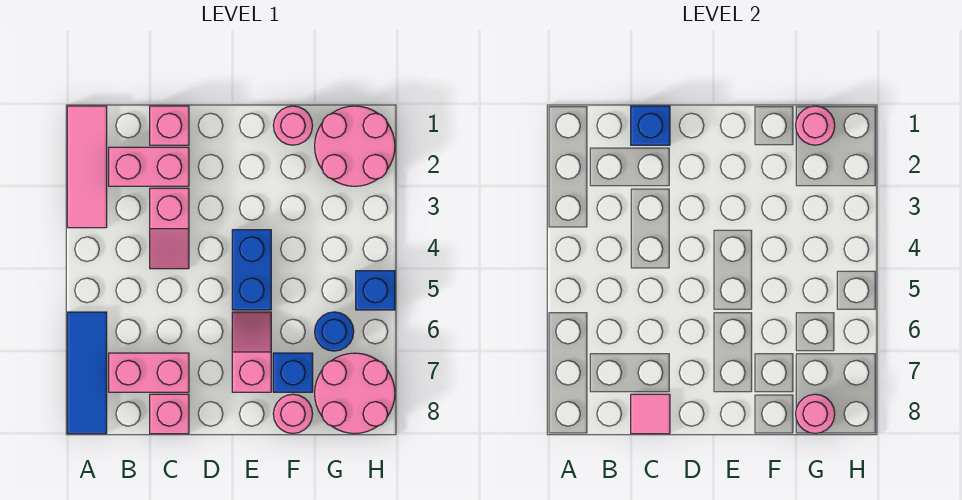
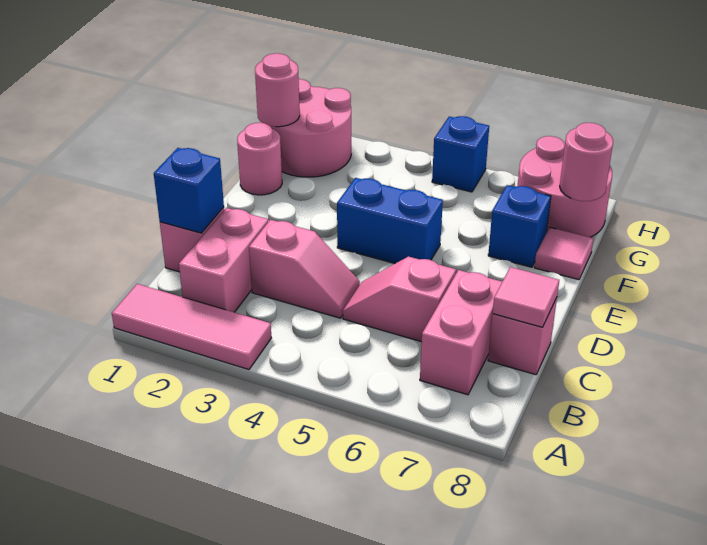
blue 1x3 tile [67,312,107,434] -> none
pink 1x2 slope [232,312,271,392] -> pink 1x2 slope moved to [343,257,456,342]
pink 1x1 round brick [273,394,313,433] -> pink 1x1 tile [534,227,594,280]
blue 1x1 round brick [315,312,354,351] -> none

